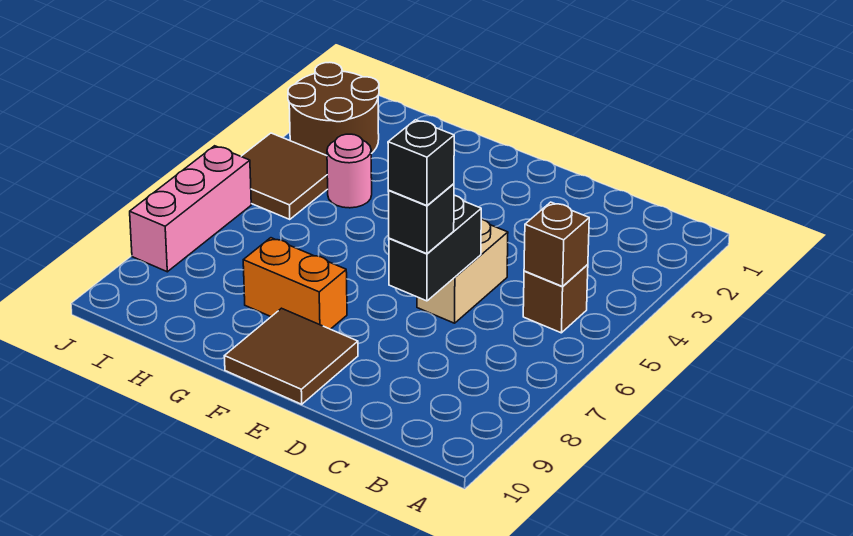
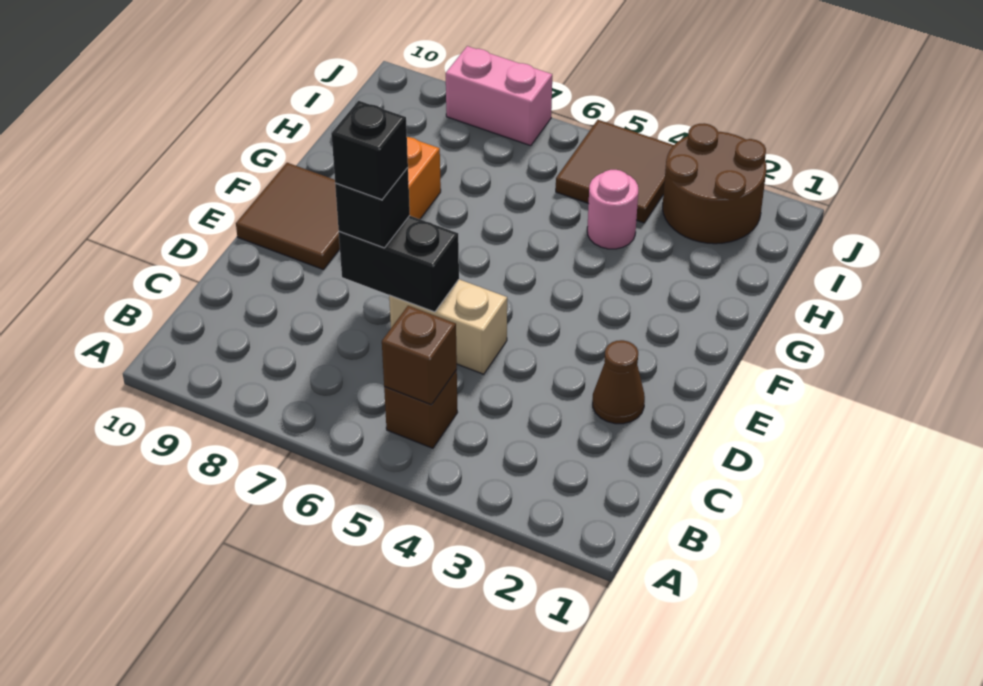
none -> brown 1x1 cone [593,340,645,424]
pink 1x3 brick [130,146,251,272] -> pink 1x2 brick [446,46,552,146]

